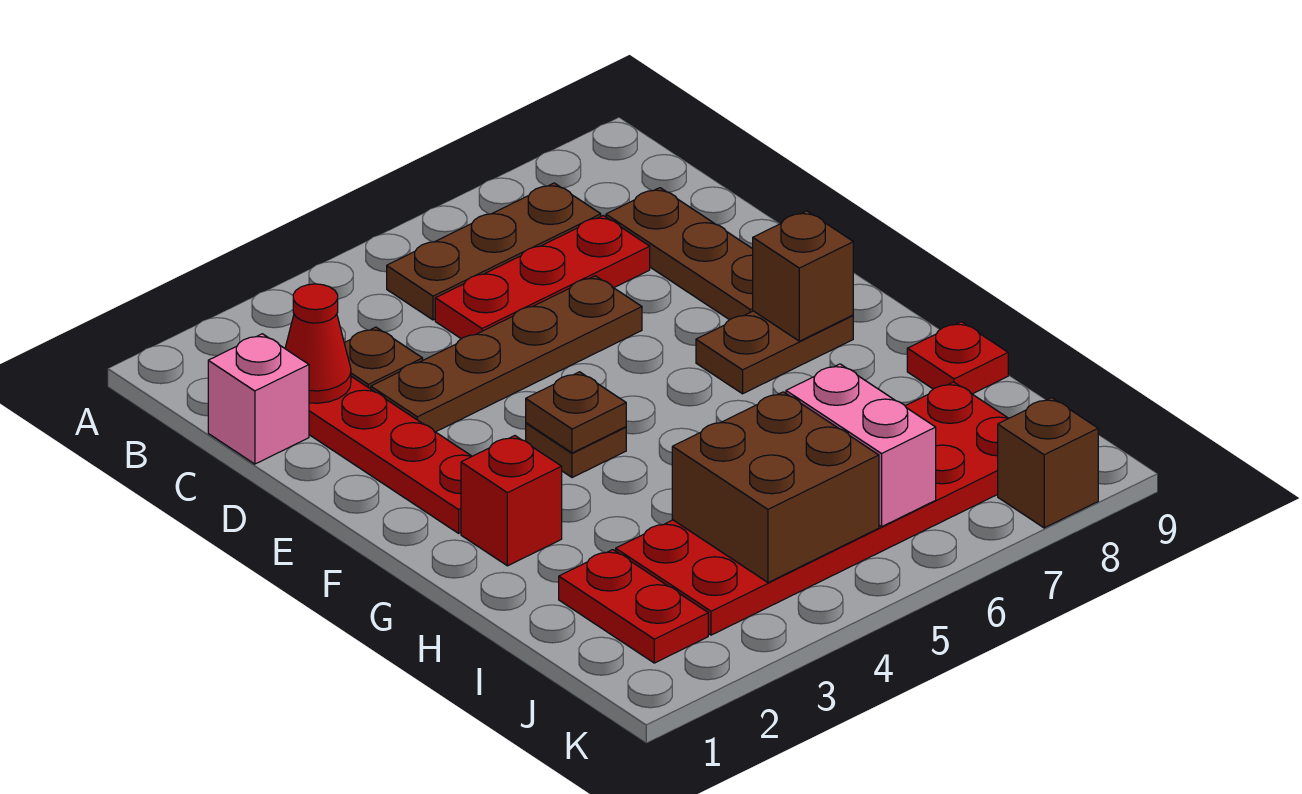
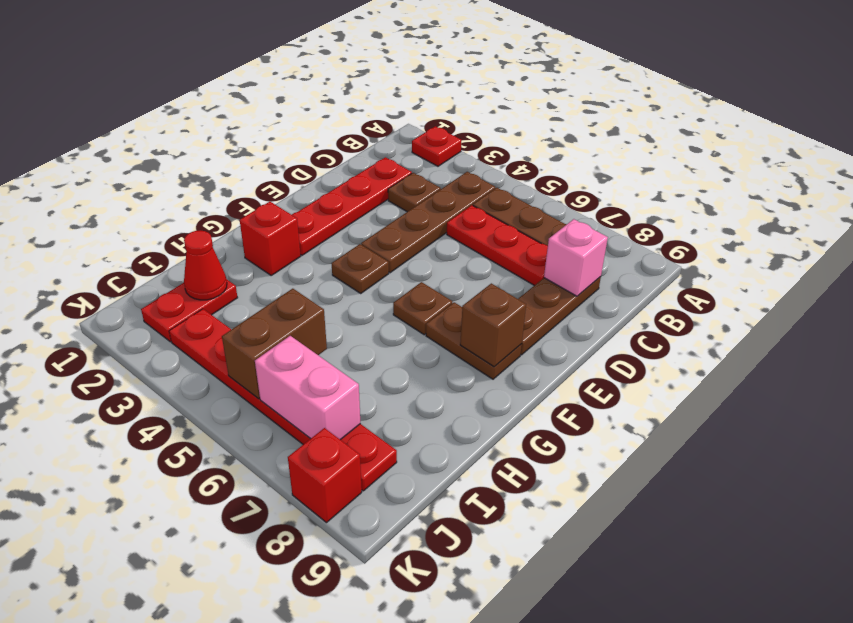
pink 1x1 brick [208,334,309,464] -> pink 1x1 brick moved to [544,219,608,296]
red 1x1 cone [285,284,351,403] -> red 1x1 cone moved to [184,230,227,300]
brown 1x4 plate [371,276,642,432] -> brown 1x4 plate turned to [361,172,495,273]
brown 1x1 plate [526,372,626,453] -> brown 1x1 plate moved to [393,282,452,335]
red 1x1 plate [907,322,1008,394] -> red 1x1 plate moved to [412,126,461,166]
red 2x6 plate [616,382,1008,635] -> red 1x6 plate [169,309,397,491]
brown 2x2 brick [672,392,879,582] -> brown 1x2 brick [222,289,327,399]
pink 1x2 brick [786,364,936,527] -> pink 1x2 brick turned to [255,336,360,440]
brown 1x1 brick [998,398,1098,528] -> red 1x1 brick [288,428,362,523]

